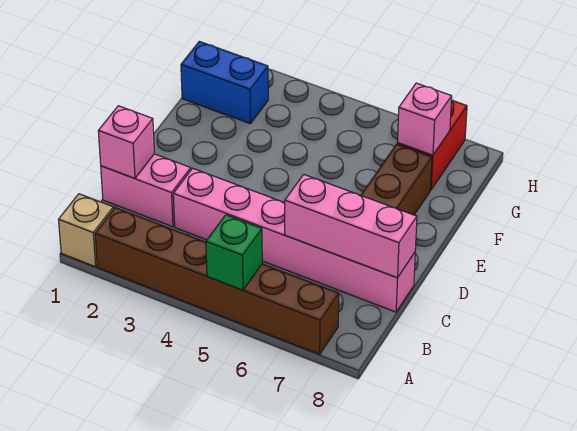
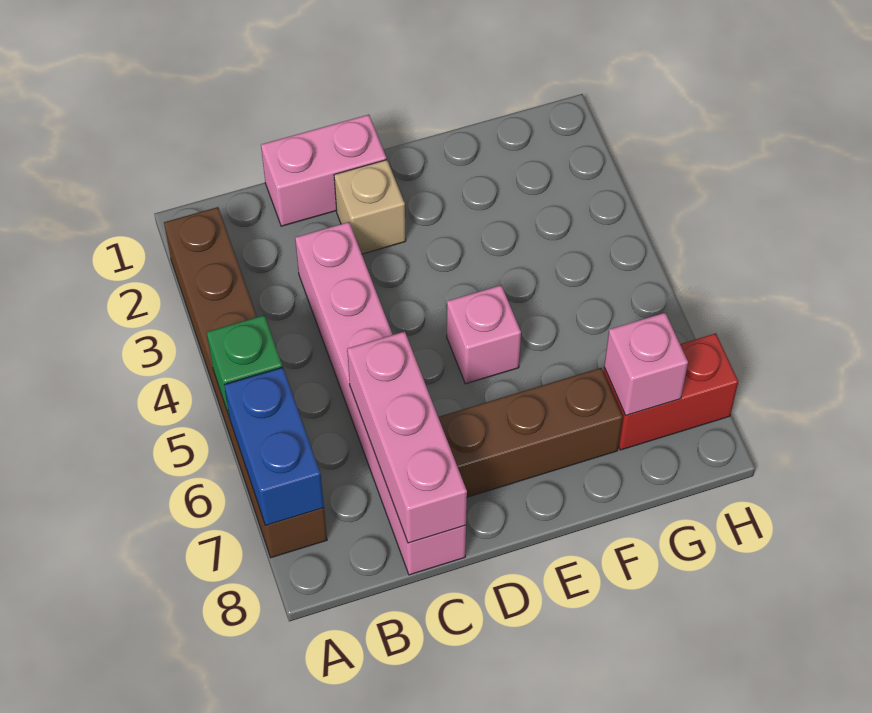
tan 1x1 brick [59,194,114,267] -> tan 1x1 brick moved to [334,160,406,254]
pink 1x2 brick [101,154,191,227] -> pink 1x2 brick turned to [261,115,386,226]
pink 1x1 brick [98,106,154,178] -> pink 1x1 brick moved to [447,285,521,384]
blue 1x2 brick [181,41,268,124] -> blue 1x2 brick moved to [224,367,324,525]

